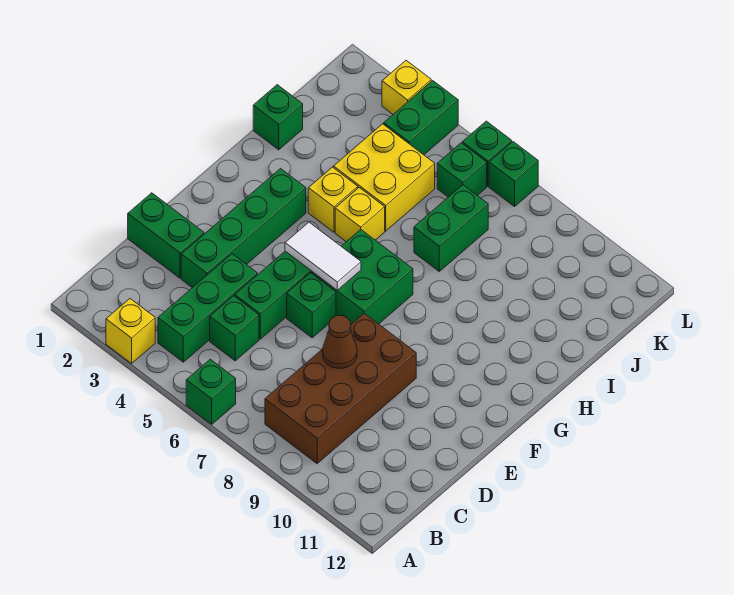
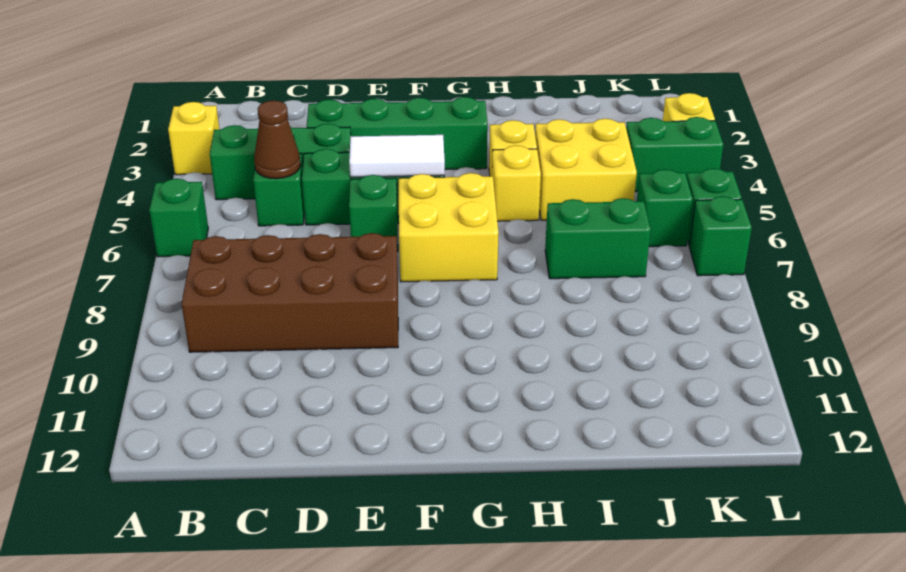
green 1x2 brick [128,193,204,278] -> none
brown 1x1 cone [322,316,357,368] -> brown 1x1 cone moved to [254,100,301,179]
white 1x2 tile [285,222,361,290] -> white 1x2 tile turned to [349,135,445,177]
green 2x2 brick [312,229,413,325] -> yellow 2x2 brick [399,173,499,282]
green 1x1 brick [253,85,303,150] -> none

